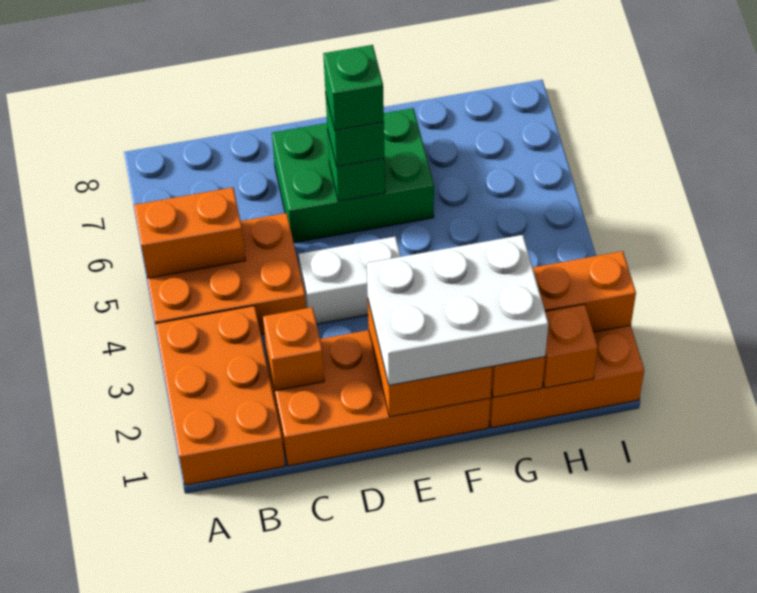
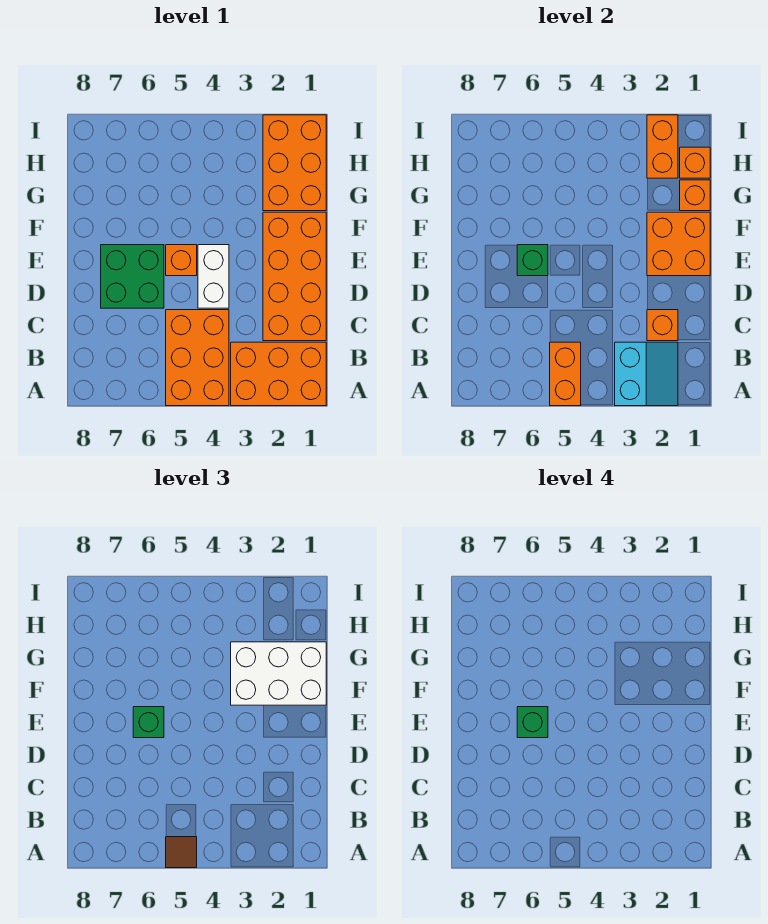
none -> cyan 2x2 slope [615,342,678,406]
none -> brown 1x1 tile [166,837,197,868]
green 2x3 brick [272,108,434,243] -> green 2x2 brick [101,245,164,308]
white 2x3 brick [367,235,549,385] -> white 2x3 brick turned to [231,642,326,705]
none -> orange 1x1 brick [166,245,197,276]

